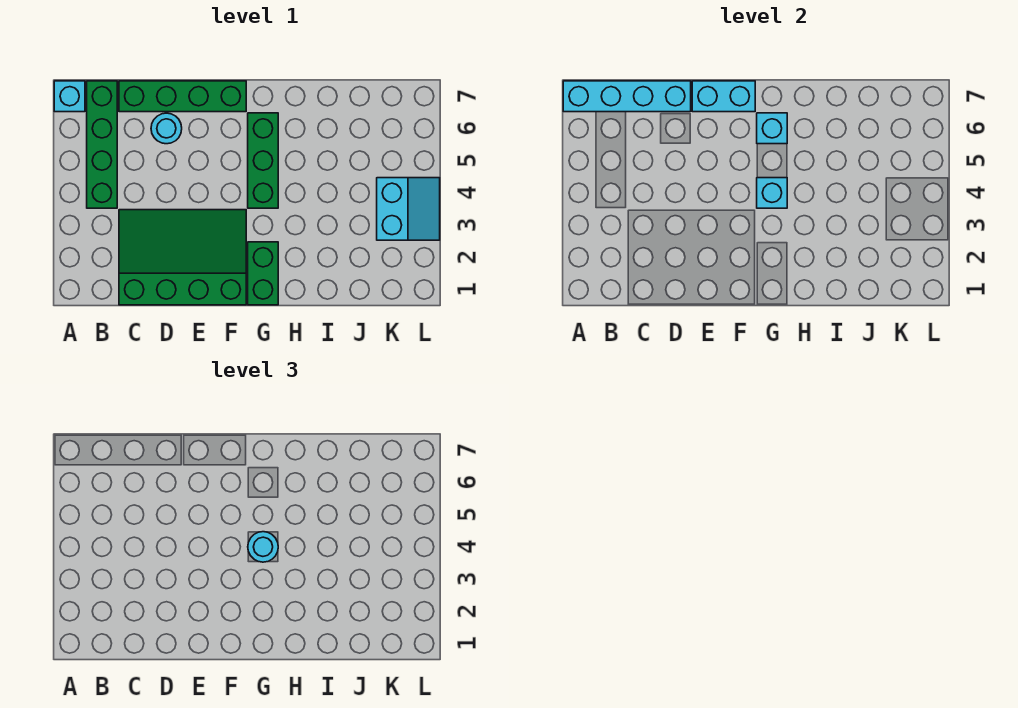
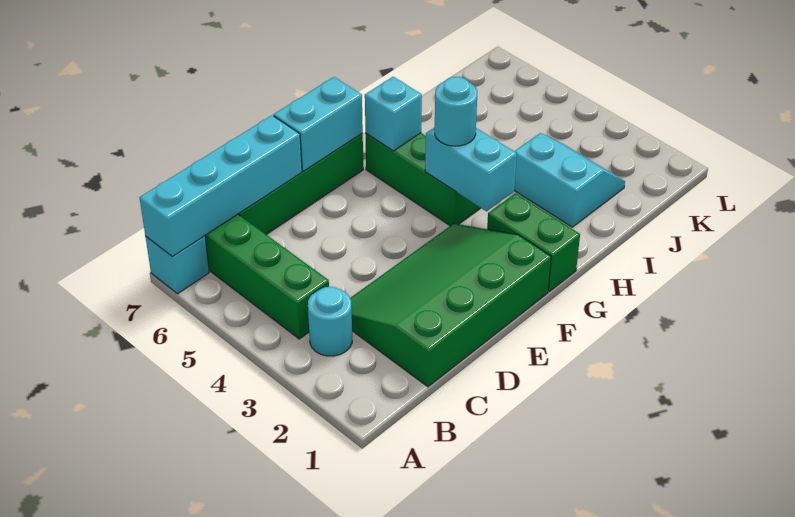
cyan 1x1 round brick [151,113,182,144] -> cyan 1x1 round brick moved to [308,287,352,356]
cyan 1x1 brick [757,178,787,208] -> cyan 1x2 brick [425,127,517,211]
cyan 2x2 slope [377,178,440,240] -> cyan 2x2 slope moved to [514,133,625,227]

